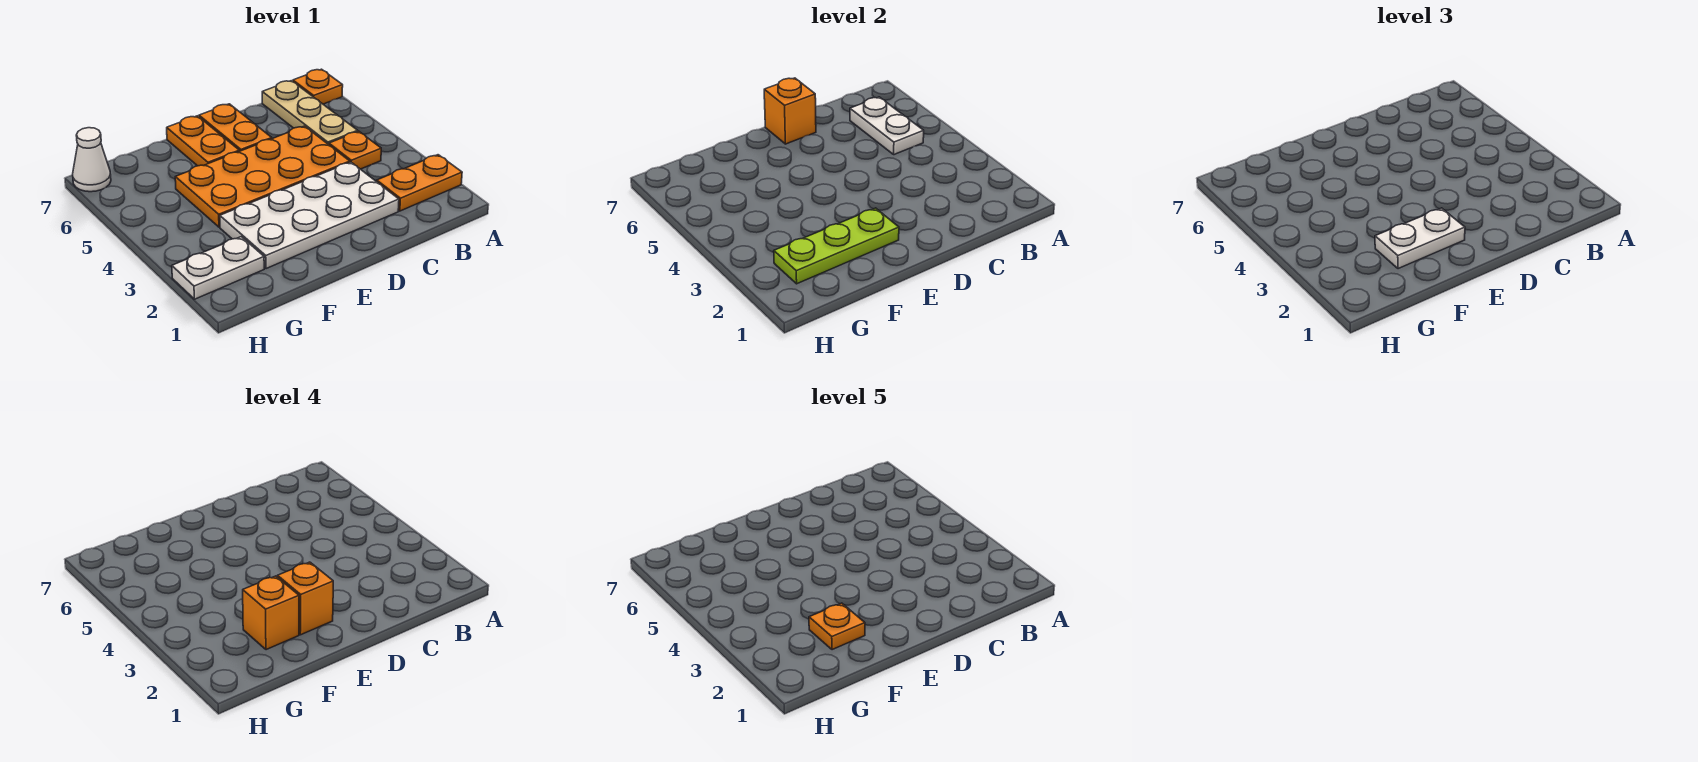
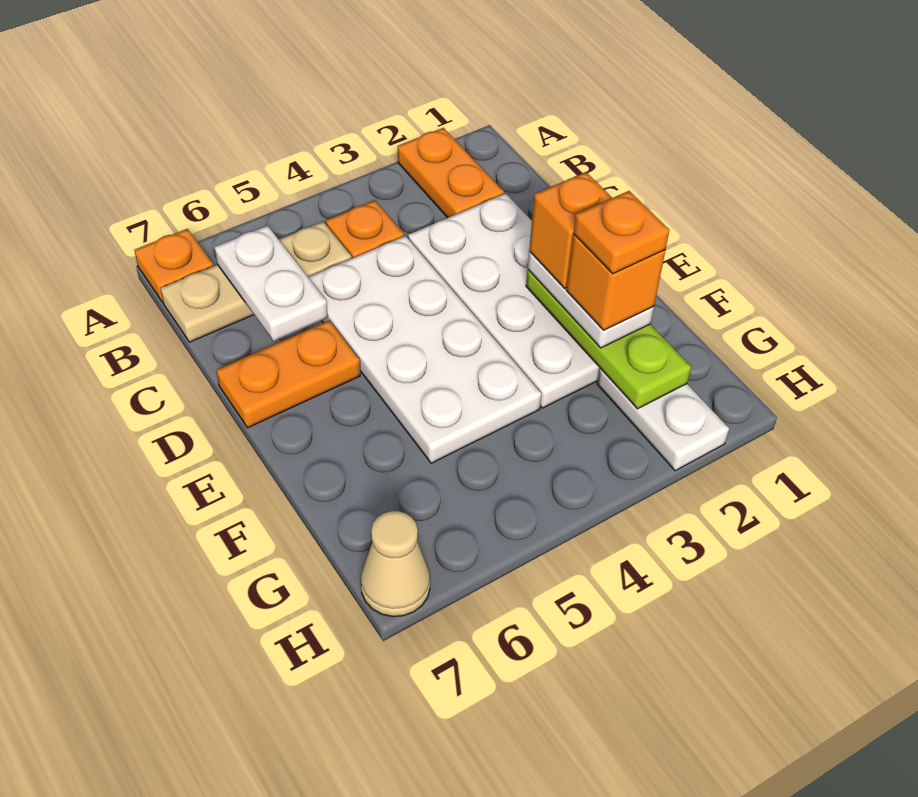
white 1x2 plate [850,97,924,155] -> white 1x2 plate turned to [214,226,328,341]
orange 2x4 plate [175,126,350,227] -> white 2x4 plate [308,236,542,463]
orange 1x1 brick [764,78,816,144] -> none
orange 1x2 plate [167,116,239,166] -> none
white 1x1 cone [73,128,111,192] -> tan 1x1 cone [361,511,430,617]

